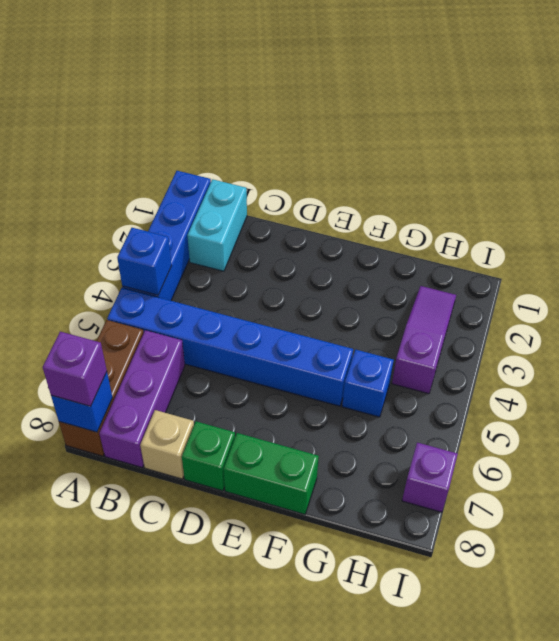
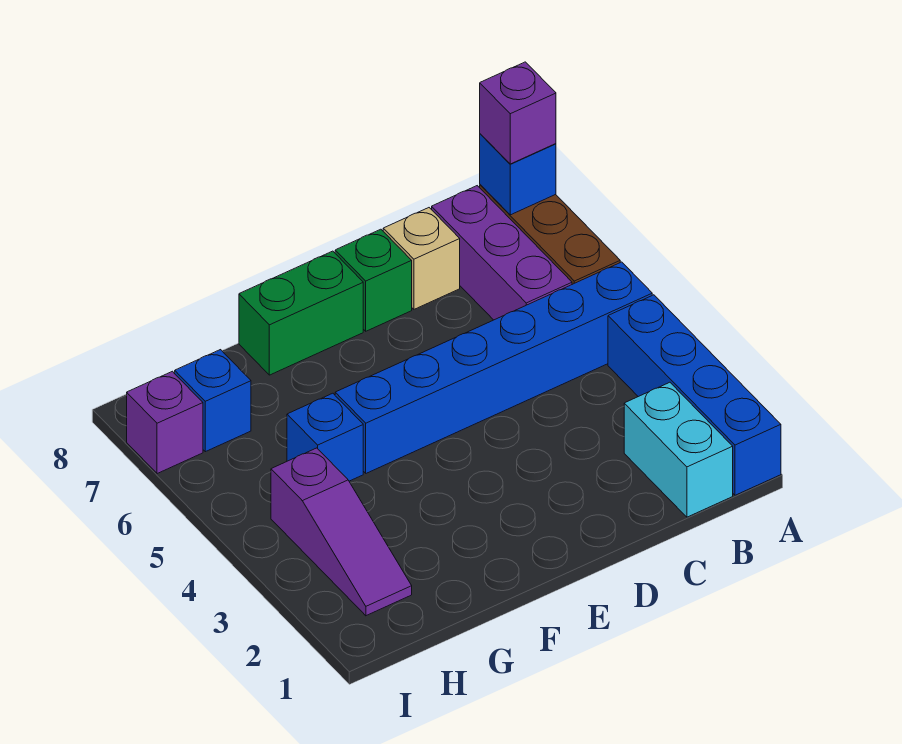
blue 1x1 brick [117,228,172,295] -> blue 1x1 brick moved to [175,350,251,452]

